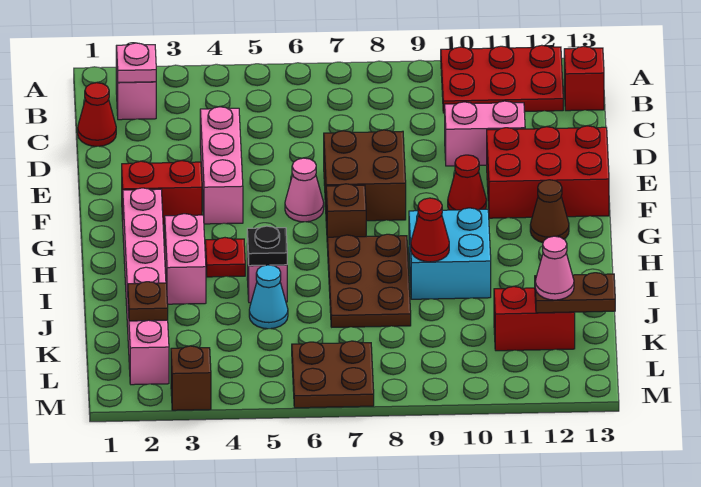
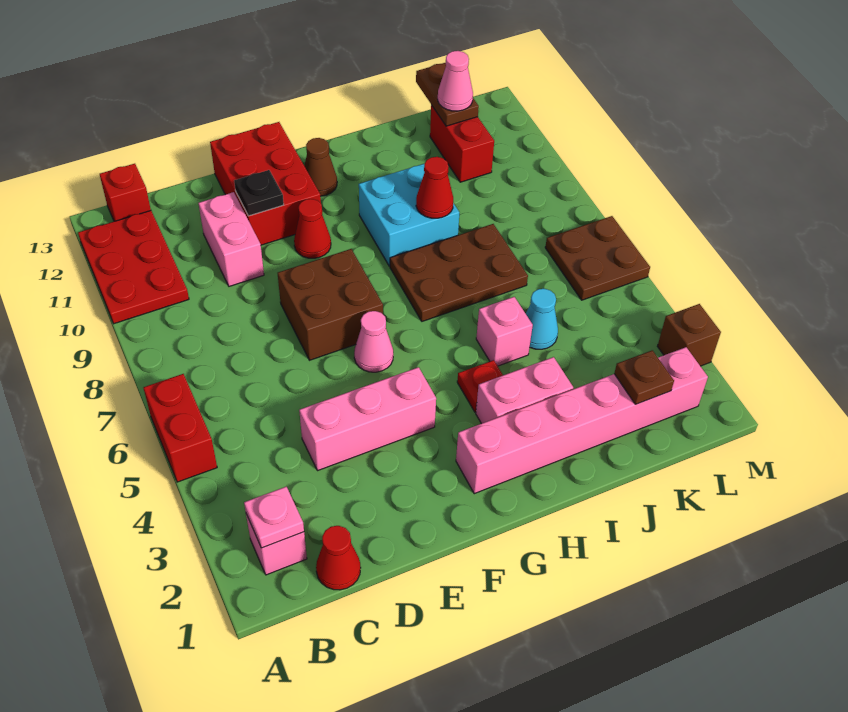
red 1x2 brick [122,161,202,225] -> red 1x2 brick moved to [143,374,217,482]
brown 1x1 brick [326,184,366,248] -> none
black 1x1 plate [247,226,287,266] -> black 1x1 plate moved to [234,170,284,216]

